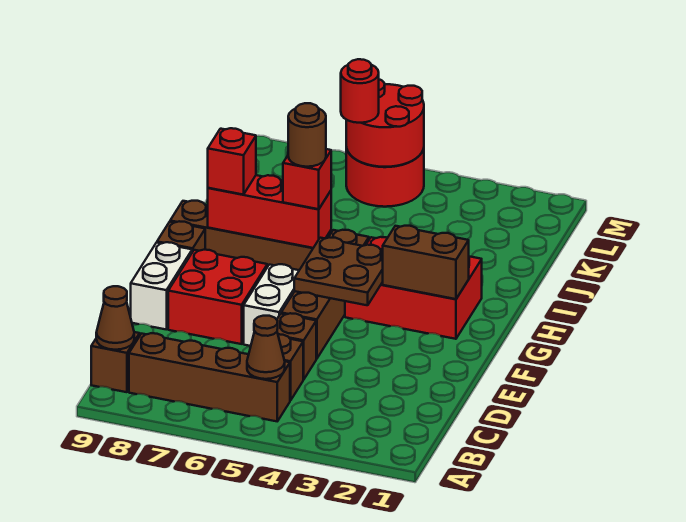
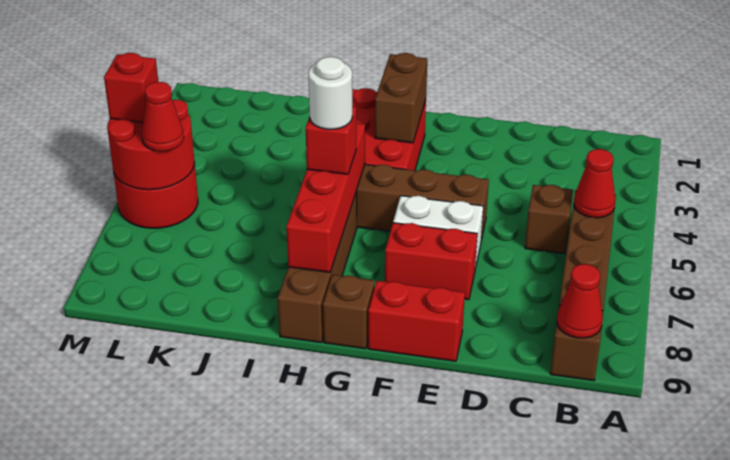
brown 1x1 cone [247,316,285,379] -> red 1x1 cone [574,149,616,218]
brown 1x1 cone [96,286,134,350] -> red 1x1 cone [557,264,603,338]
brown 1x1 brick [277,313,316,379] -> none
red 2x2 brick [168,250,267,344] -> red 1x2 brick [385,223,477,300]
white 1x2 brick [131,242,192,329] -> red 1x2 brick [368,281,465,361]
brown 2x2 plate [294,237,383,305] -> none
red 1x3 brick [208,175,331,248] -> red 1x4 brick [286,123,365,272]
brown 1x1 round brick [288,103,326,167] -> white 1x1 round brick [309,57,352,129]
red 1x1 brick [208,128,256,195] -> red 1x1 brick moved to [104,53,158,122]
red 1x1 round brick [341,59,379,123] -> red 1x1 cone [142,82,184,151]

